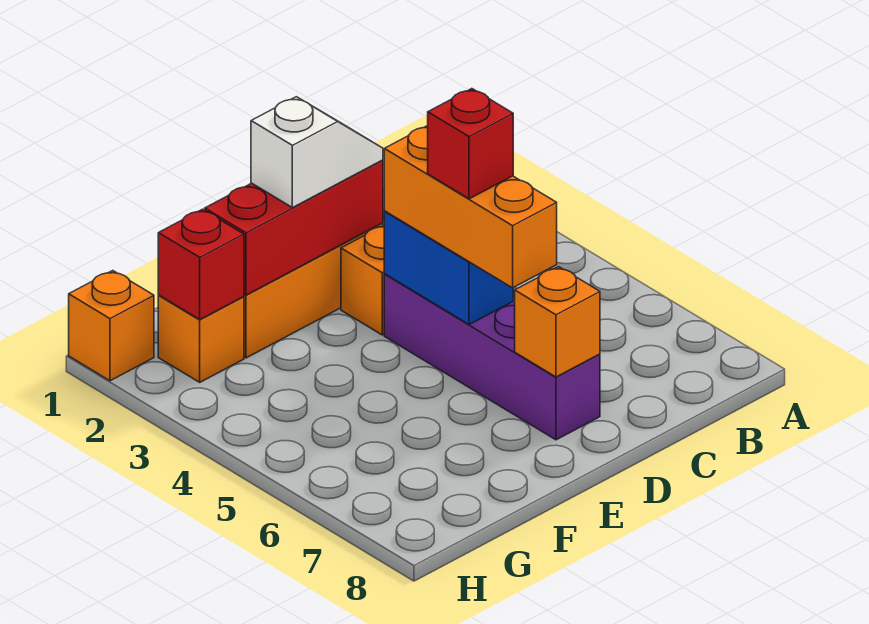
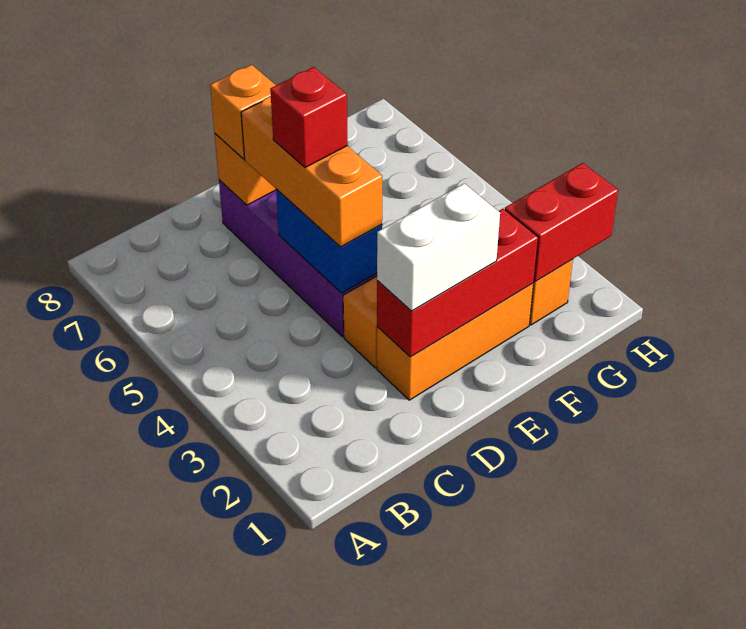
white 1x2 slope [251,97,383,208] -> white 1x2 brick [377,183,500,311]
red 1x1 brick [158,209,244,319] -> red 1x2 brick [505,163,618,281]
orange 1x1 brick [69,271,154,381] -> orange 1x1 brick moved to [210,65,276,159]

